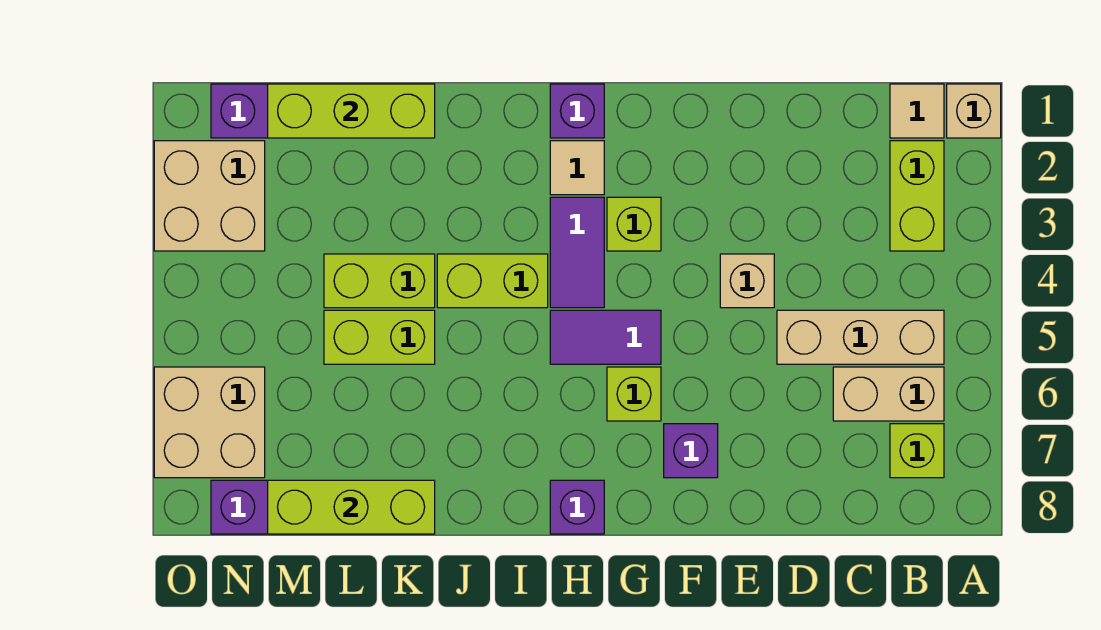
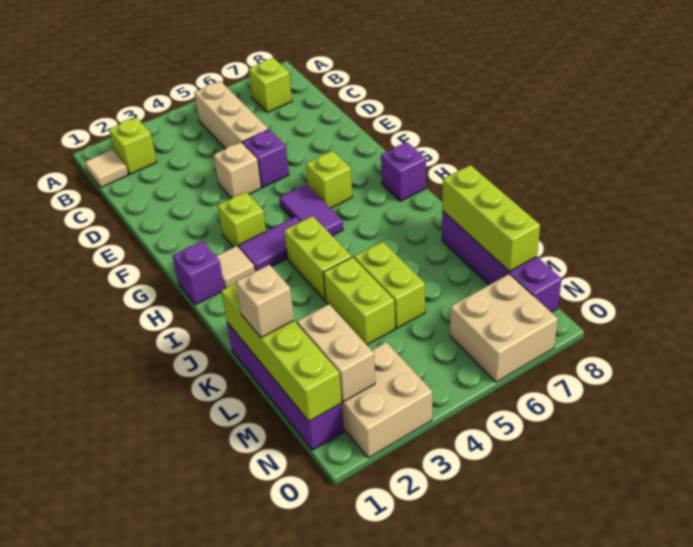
tan 1x1 brick [947,84,1001,138] -> tan 1x1 brick moved to [236,265,294,338]
lime 1x2 brick [890,141,944,251] -> lime 1x1 brick [109,117,157,174]
tan 1x2 brick [833,367,944,421] -> tan 1x2 brick moved to [297,304,375,402]
purple 1x1 brick [664,424,718,478] -> purple 1x1 brick moved to [242,129,289,188]
lime 1x3 brick [268,84,435,138] -> lime 1x4 brick [221,283,342,421]

